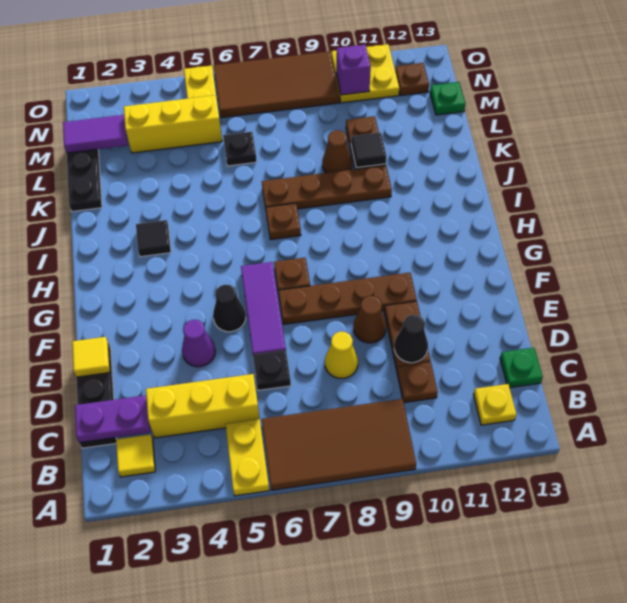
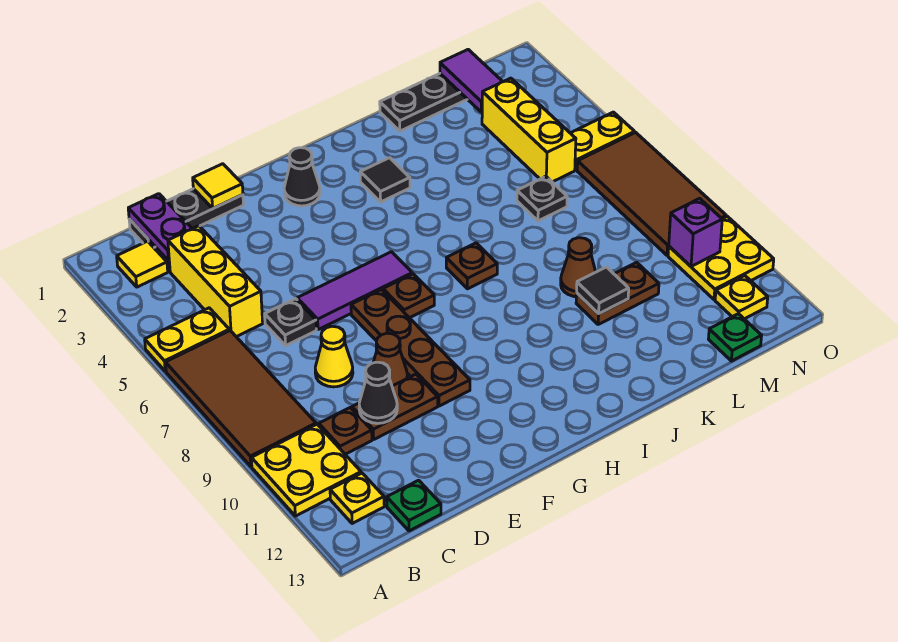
none -> yellow 2x2 plate [251,424,361,516]
purple 1x1 cone [182,320,215,367] -> none
black 1x1 cone [213,285,246,332] -> black 1x1 cone moved to [284,148,320,206]
brown 1x4 plate [262,165,392,209] -> none
brown 1x1 plate [395,63,429,96] -> yellow 1x1 plate [715,276,768,319]

